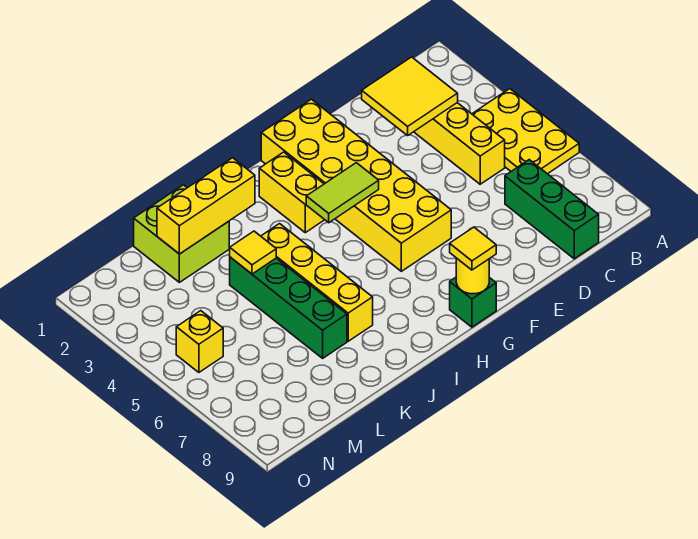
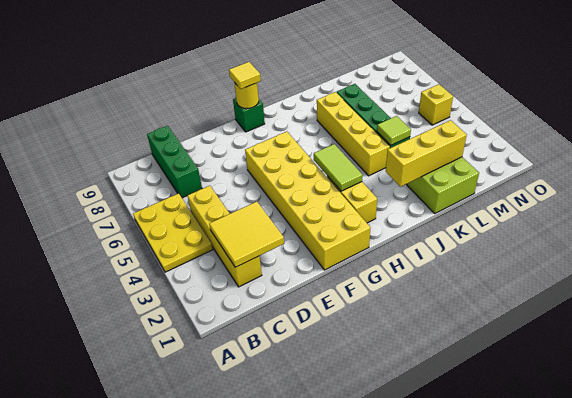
lime 1x2 tile [306,163,379,223] -> lime 1x2 tile turned to [314,144,362,191]
yellow 1x1 tile [230,231,276,274] -> lime 1x1 tile [377,116,411,145]

